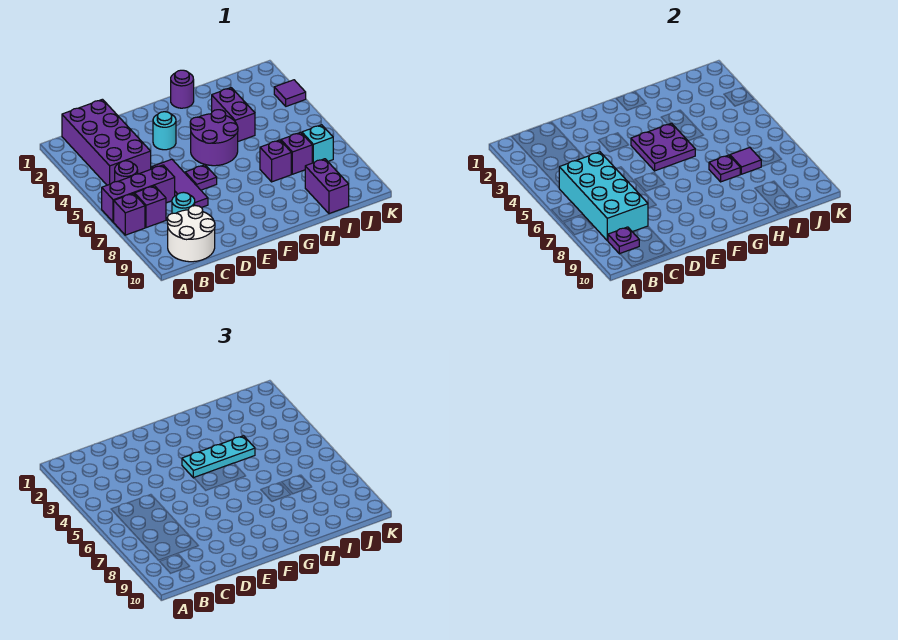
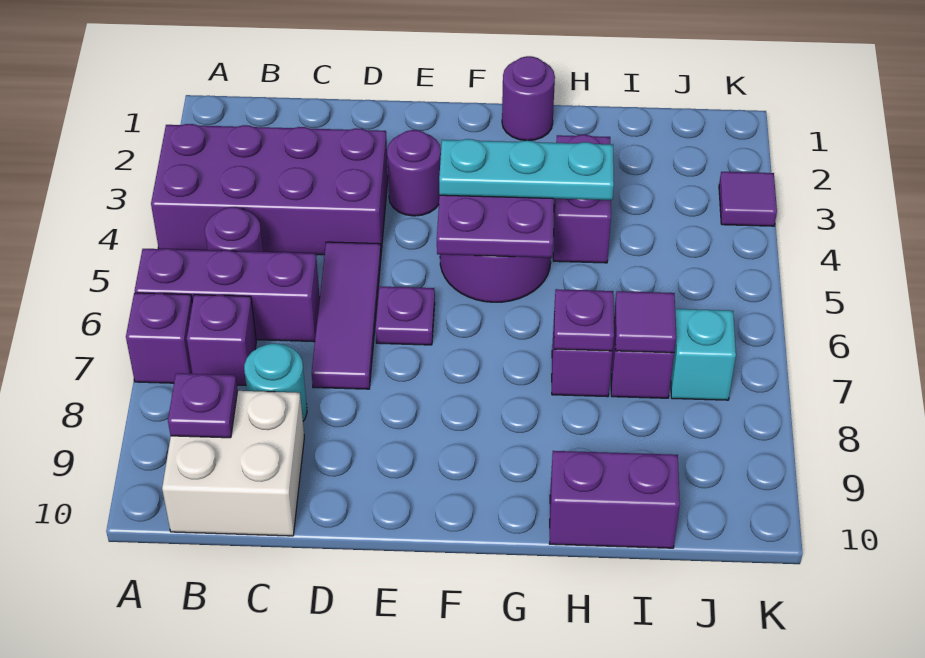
purple 2x4 brick [62,99,151,185] -> purple 2x4 brick turned to [151,124,388,255]
cyan 2x4 brick [559,152,648,241] -> none
white 2x2 round brick [167,206,215,262] -> white 2x2 brick [162,391,304,536]
cyan 1x1 round brick [153,112,176,150] -> purple 1x1 round brick [387,130,441,216]
purple 1x2 brick [305,159,349,214] -> purple 1x2 brick turned to [549,451,680,548]

